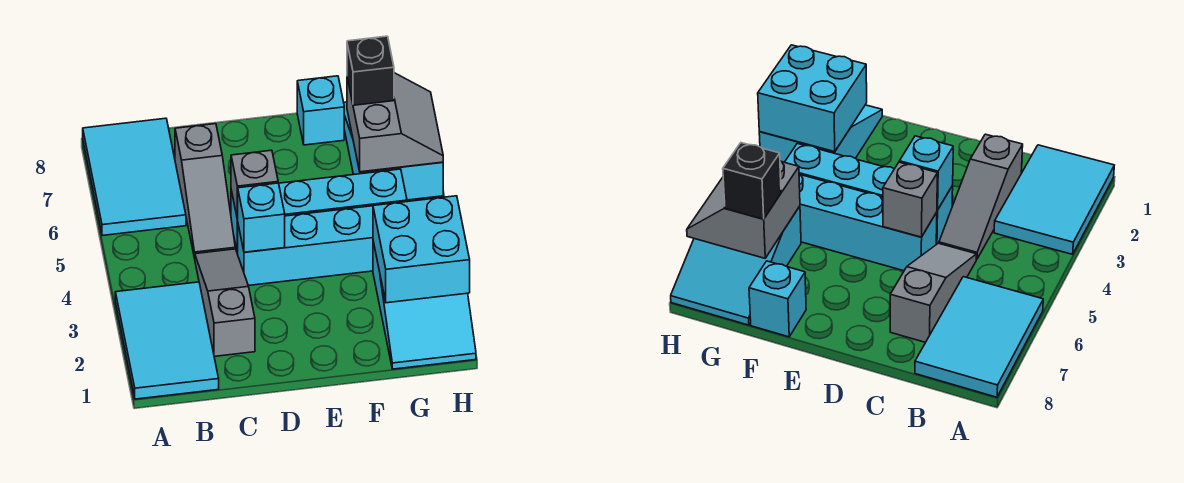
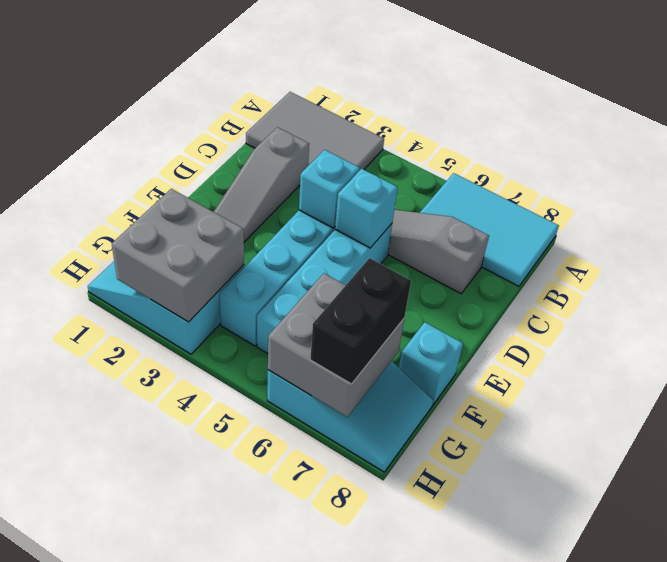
cyan 2x3 tile [115,282,219,399] -> grey 2x3 tile [246,92,384,171]
grey 1x3 slope [195,249,255,356] -> grey 1x3 slope turned to [214,127,309,242]
grey 1x1 brick [231,150,278,219] -> cyan 1x1 brick [335,169,398,248]
cyan 2x2 brick [373,196,470,303] -> grey 2x2 brick [112,189,244,322]
grey 2x2 slope [347,73,443,172] -> grey 2x2 brick [268,273,404,417]
black 1x1 brick [347,36,394,105] -> black 1x2 brick [310,258,411,384]

